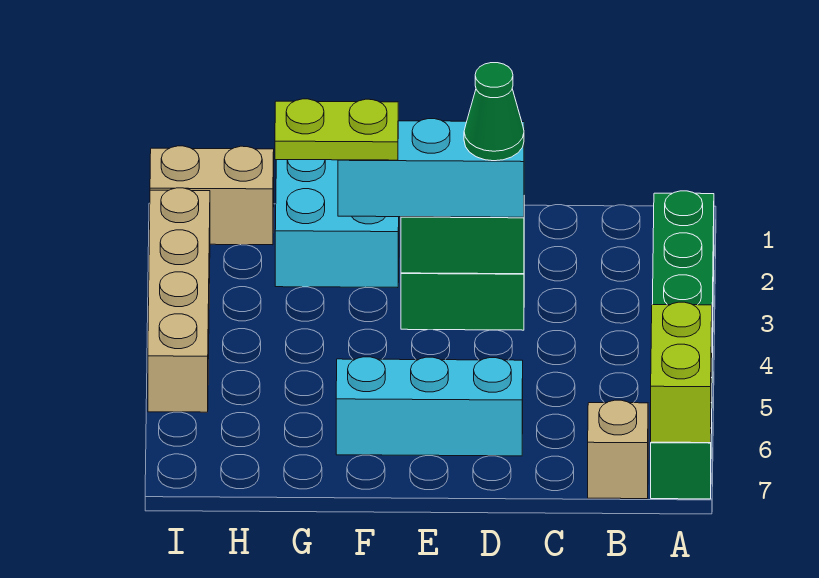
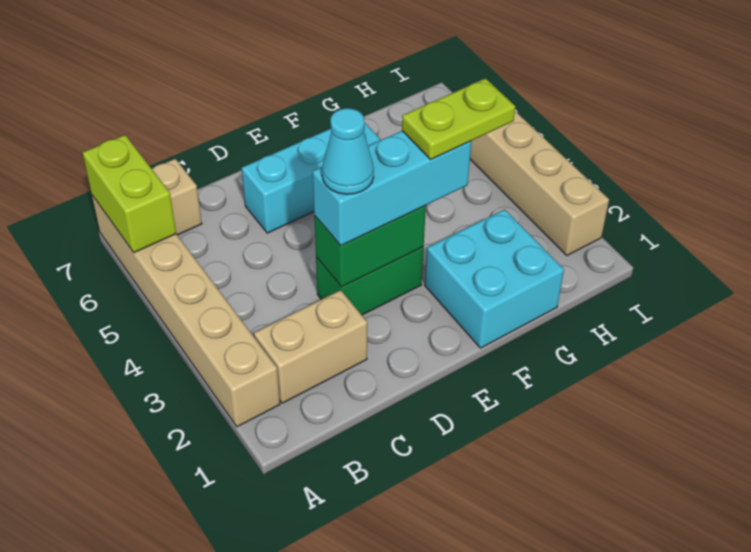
green 1x6 brick [651,191,714,499] -> tan 1x6 brick [92,195,280,427]
green 1x1 cone [464,63,524,161] -> cyan 1x1 cone [322,108,374,194]
tan 1x2 brick [150,146,274,245] -> tan 1x2 brick moved to [254,290,367,403]

